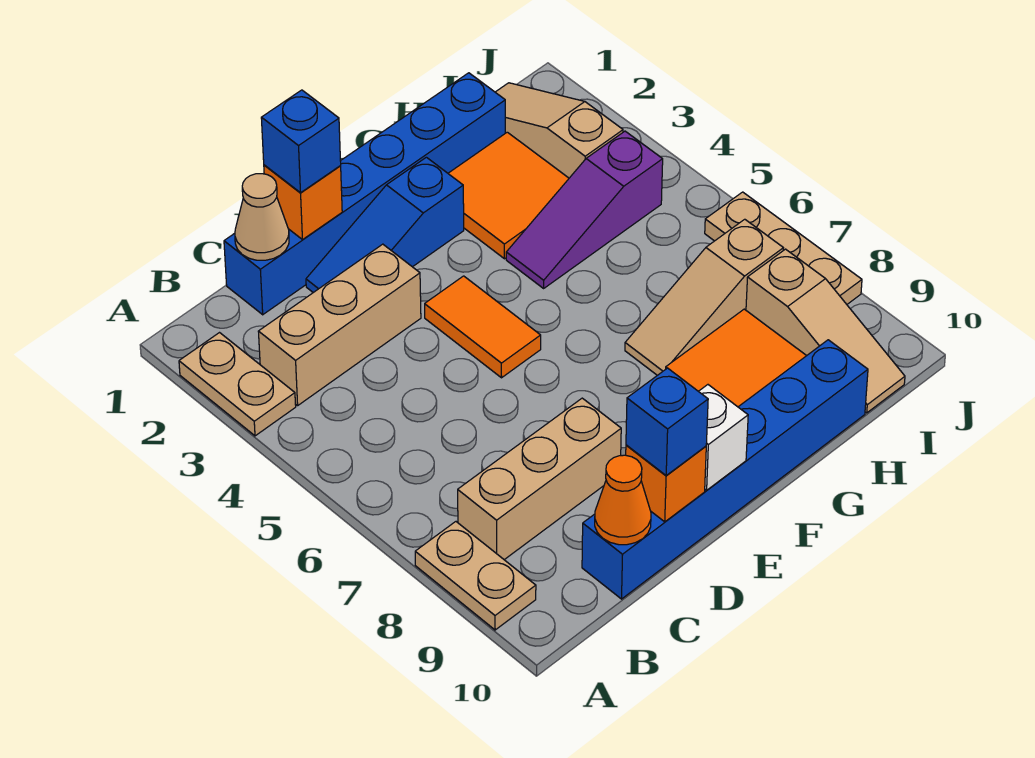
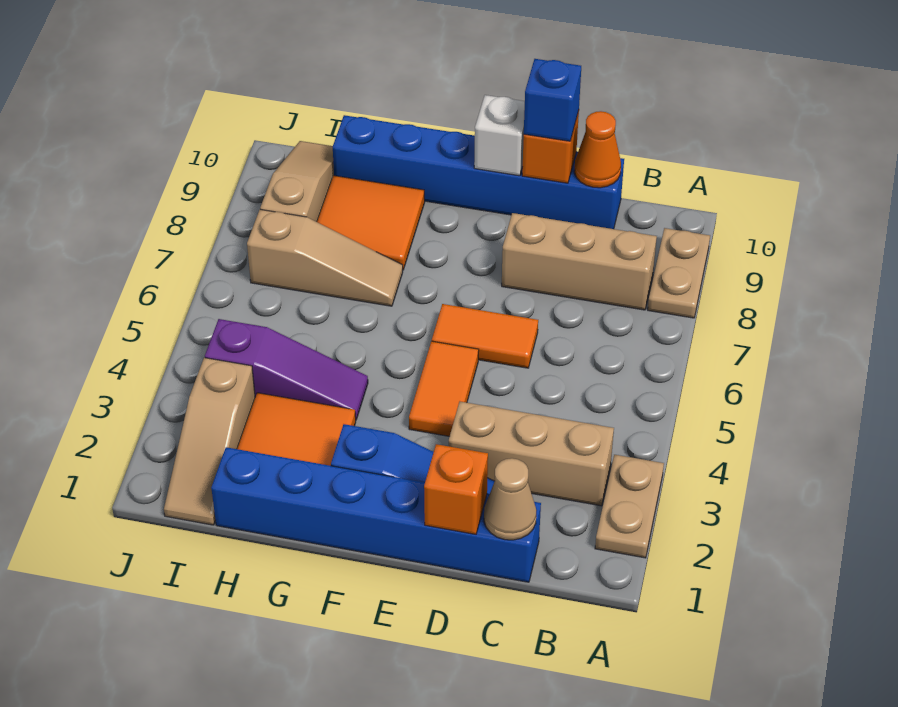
blue 1x1 brick [261,90,341,193] -> none
none -> orange 1x2 tile [432,304,538,368]
tan 1x3 plate [705,192,862,304] -> none

